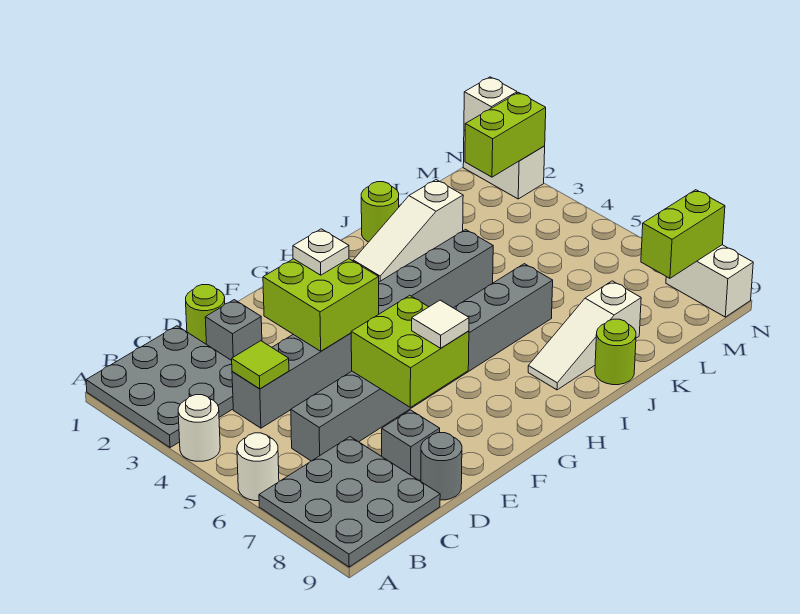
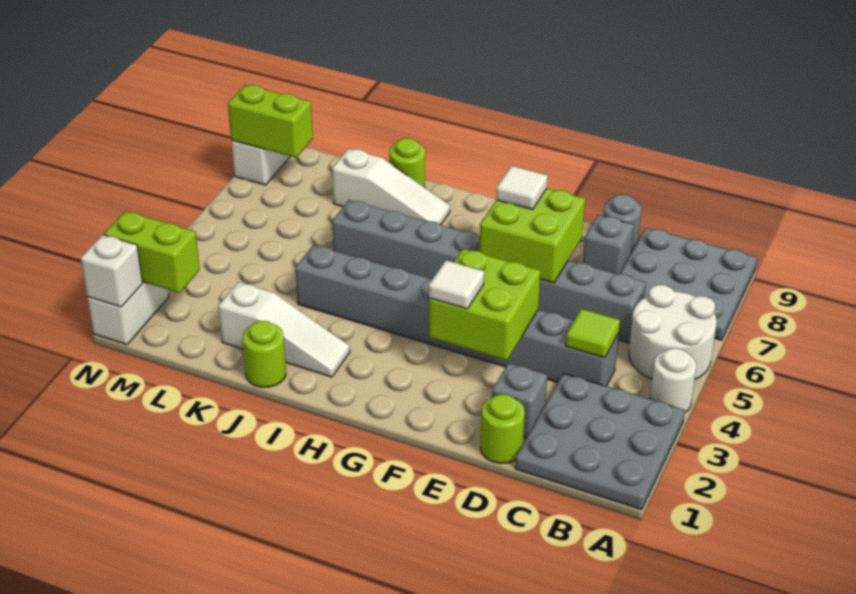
white 1x1 round brick [237,433,279,501] -> white 2x2 round brick [629,285,717,380]
white 1x1 plate [293,229,349,275] -> white 1x1 tile [429,260,484,309]

